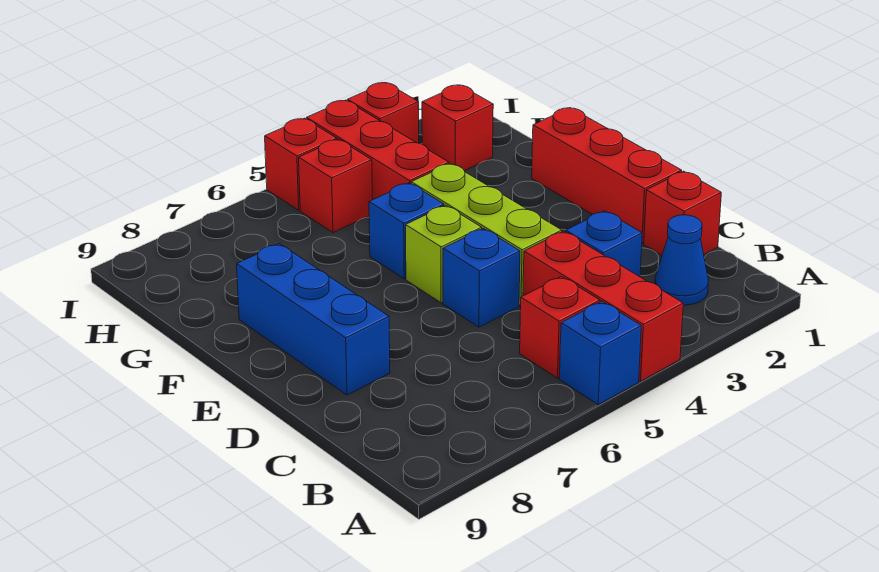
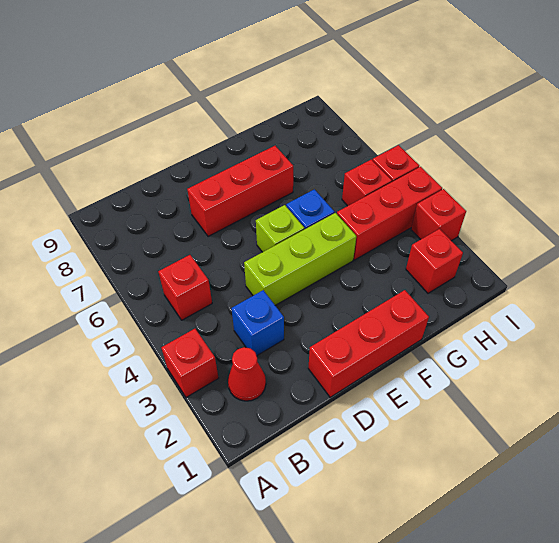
red 1x3 brick [523,231,683,381] -> red 1x3 brick moved to [187,146,293,237]
blue 1x1 brick [559,301,641,405] -> none
blue 1x1 cone [655,215,708,305] -> red 1x1 cone [228,347,266,401]
red 1x1 brick [644,171,721,255] -> red 1x1 brick moved to [161,329,218,397]
blue 1x1 brick [443,229,520,327] -> none
blue 1x3 brick [237,244,390,395] -> none

